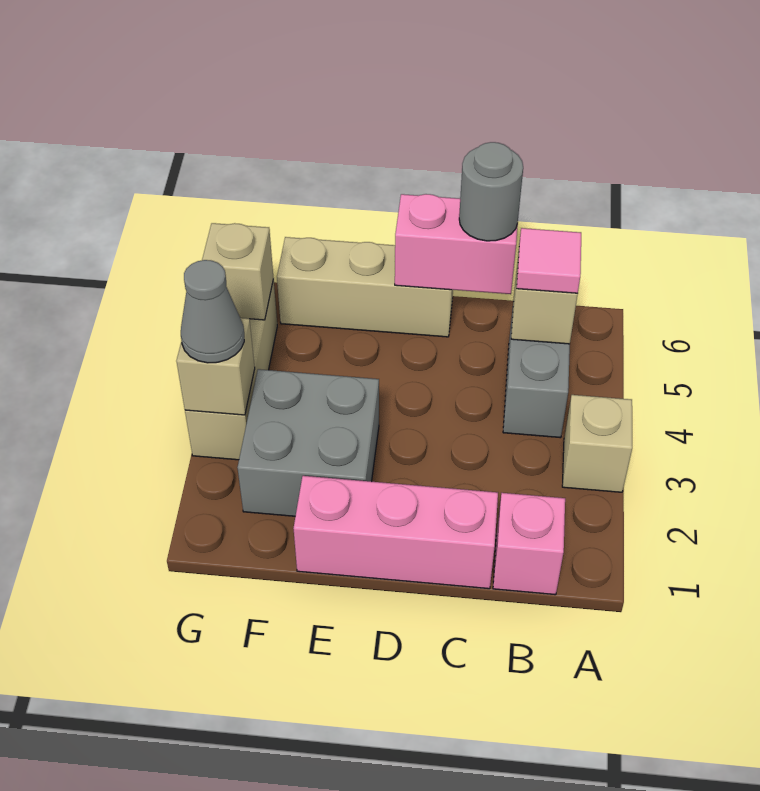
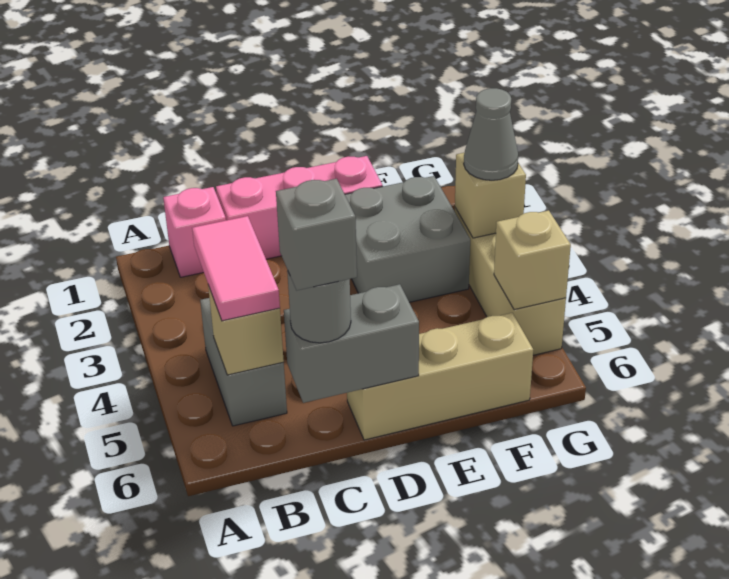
tan 1x1 brick [562,395,632,492] -> none
pink 1x1 tile [517,228,581,293] -> pink 1x2 tile [192,216,280,321]
pink 1x2 brick [395,194,518,294] -> grey 1x2 brick [284,284,419,403]
none -> grey 1x1 brick [276,179,357,290]

